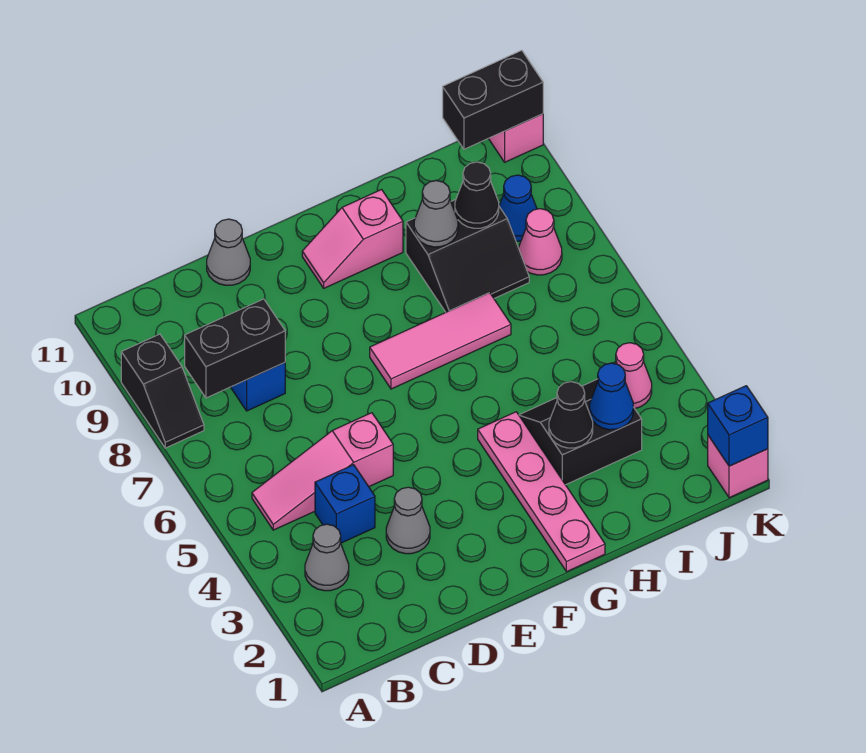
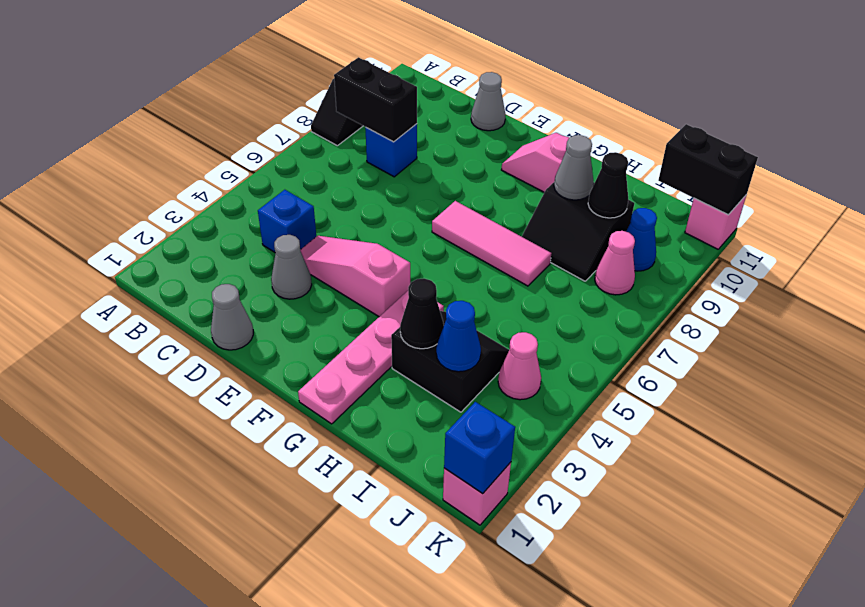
grey 1x1 cone [305,524,349,591] -> grey 1x1 cone moved to [211,284,253,350]
pink 1x3 slope [252,413,393,530] -> pink 1x3 slope moved to [300,236,410,317]

